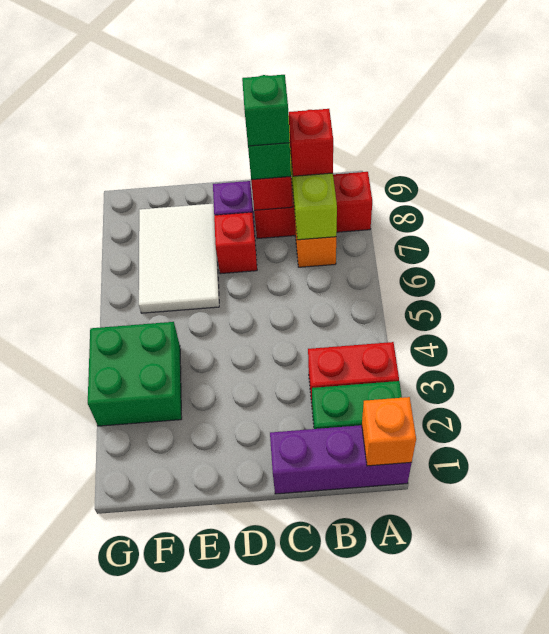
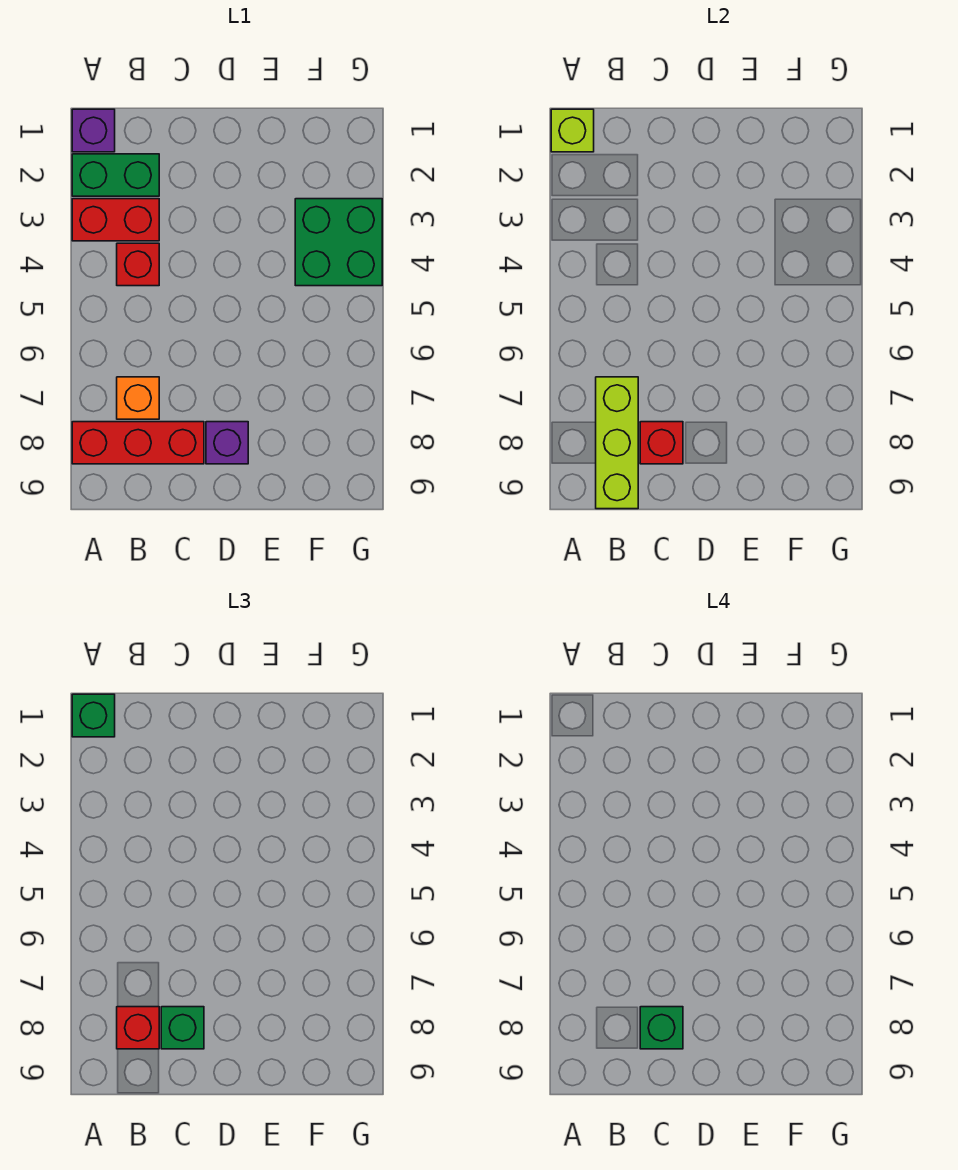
purple 1x3 brick [270,425,411,494] -> purple 1x1 brick [72,109,115,152]
orange 1x1 brick [362,397,416,466] -> lime 1x1 brick [551,109,594,152]
none -> green 1x1 brick [72,694,115,737]
red 1x1 brick [214,212,257,274] -> red 1x1 brick moved to [117,243,159,286]
white 2x3 tile [139,203,219,313] -> none

